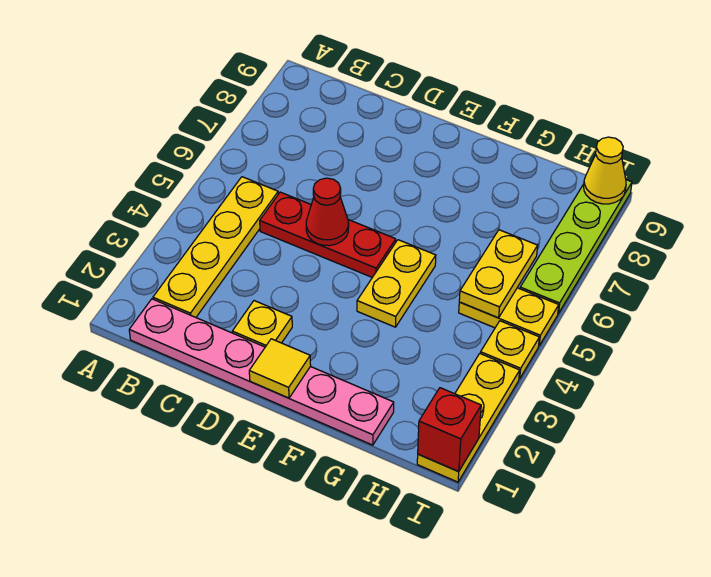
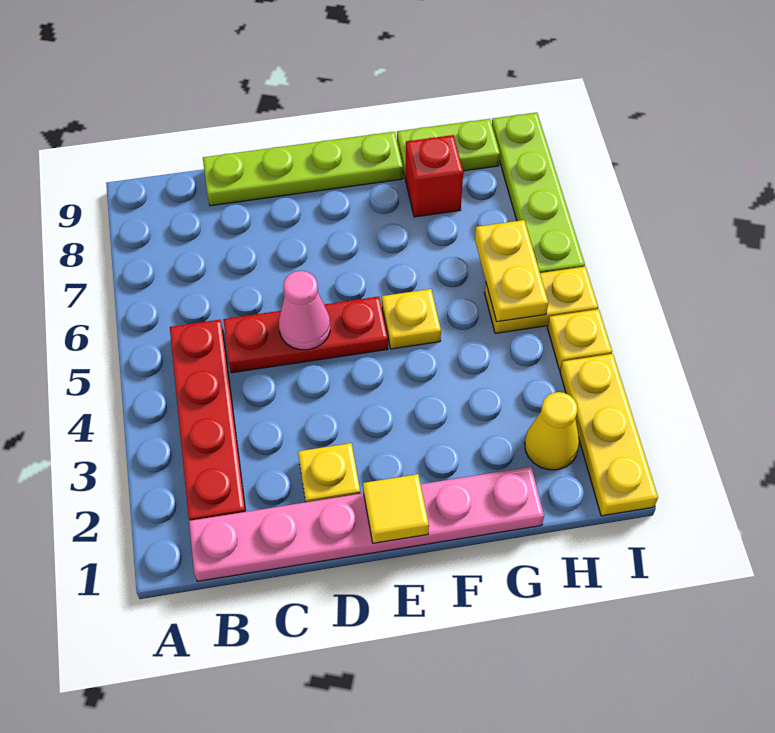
yellow 1x4 plate [153,177,278,317] -> red 1x4 plate [170,320,246,521]
none -> lime 1x4 plate [203,132,403,206]
red 1x1 cone [306,178,349,246] -> pink 1x1 cone [279,271,330,350]
yellow 1x2 plate [357,240,436,327] -> yellow 1x1 plate [382,289,441,349]
none -> lime 1x2 plate [397,119,500,179]
red 1x1 brick [418,388,481,471] -> red 1x1 brick moved to [405,135,463,217]
yellow 1x1 cone [584,137,626,204] -> yellow 1x1 cone moved to [525,392,579,470]

